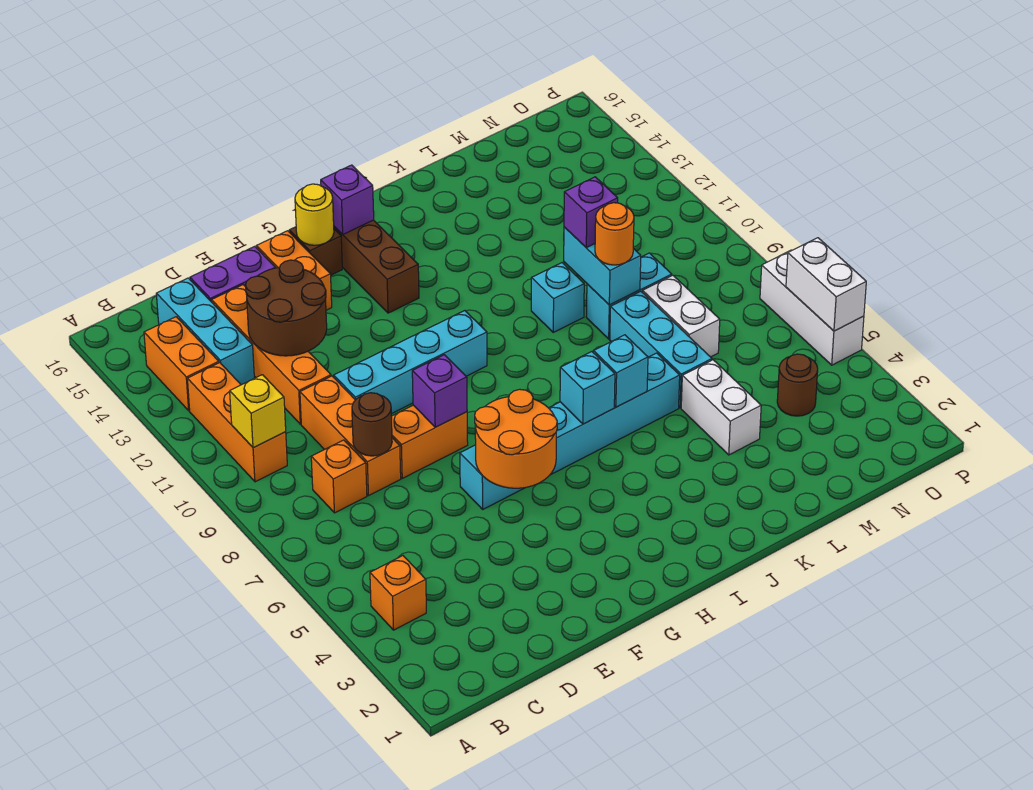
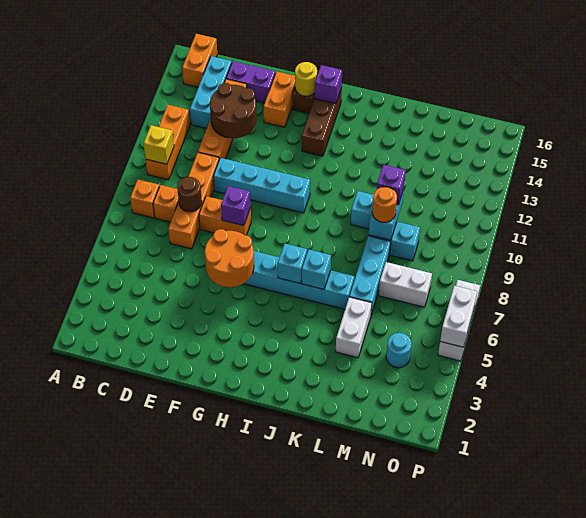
orange 1x1 brick [370,556,426,630] -> orange 1x1 brick moved to [130,179,159,218]
orange 1x2 brick [144,317,219,411] -> orange 1x2 brick moved to [182,34,217,87]
orange 1x3 brick [300,376,401,495] -> orange 1x4 brick [168,152,219,249]
white 1x2 brick [643,275,720,357] -> white 1x2 brick turned to [379,262,432,307]
brown 1x1 round brick [777,354,818,416] -> cyan 1x1 round brick [386,333,412,368]

